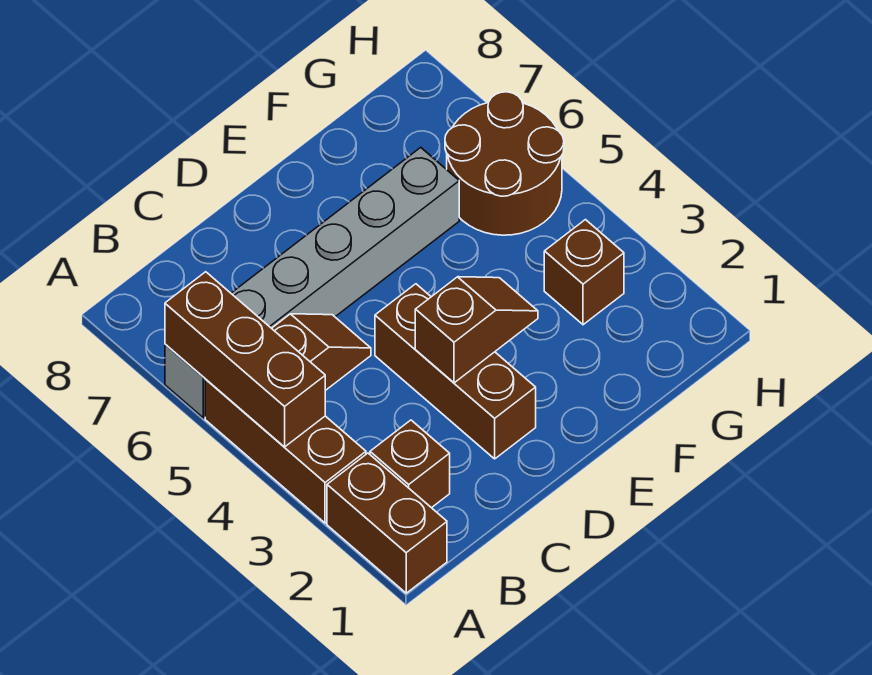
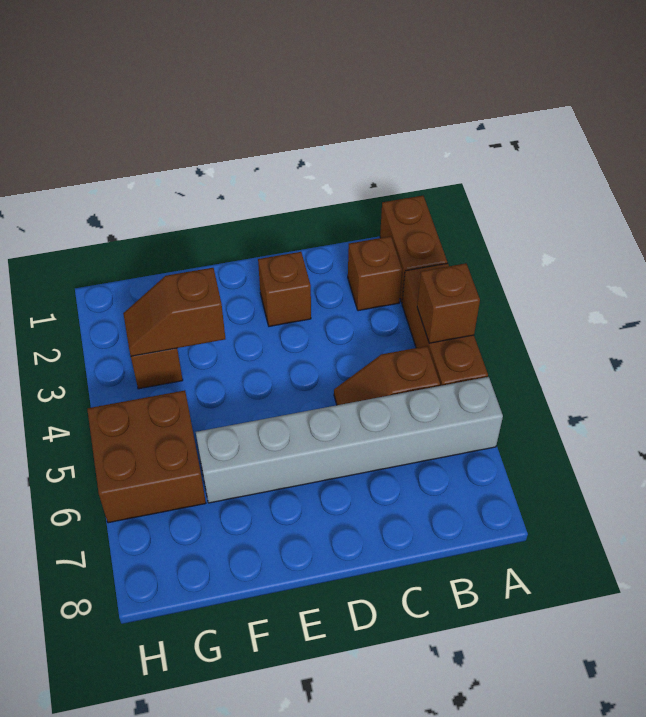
brown 1x3 brick [165,272,325,447] -> brown 1x1 brick [417,263,480,343]
brown 1x3 brick [375,284,536,459] -> brown 1x1 brick [258,252,311,326]
brown 1x2 slope [415,277,538,383] -> brown 1x2 slope moved to [123,268,225,356]
brown 2x2 round brick [445,92,564,235] -> brown 2x2 brick [87,390,206,523]

